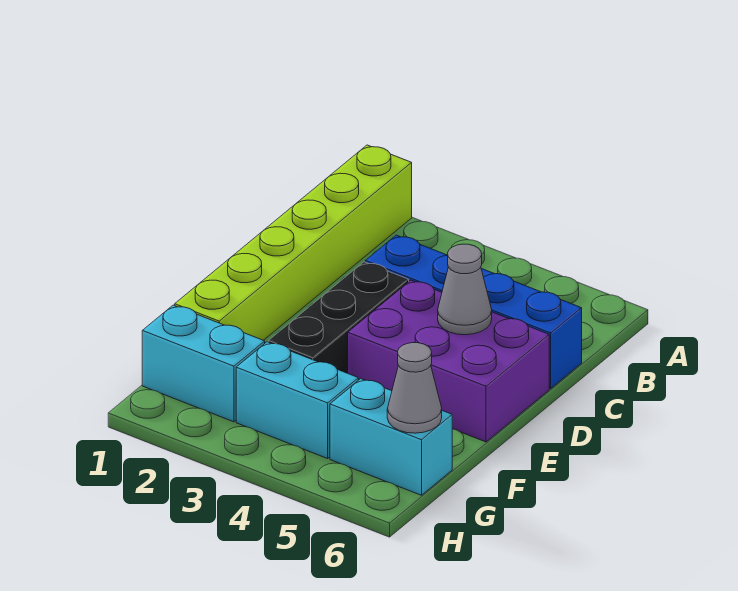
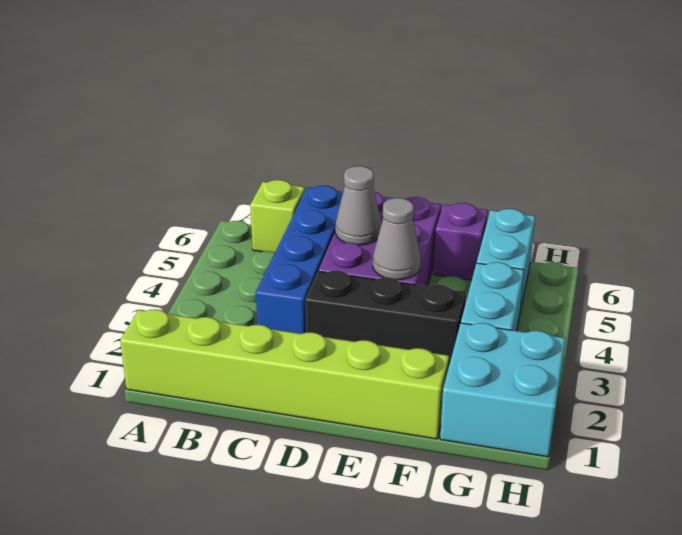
none -> lime 1x1 brick [250,180,305,252]
none -> purple 1x1 brick [434,203,488,280]
cyan 1x2 brick [142,305,265,422] -> cyan 2x2 brick [440,323,566,457]
grey 1x1 cone [387,343,442,433] -> grey 1x1 cone moved to [373,198,421,280]

